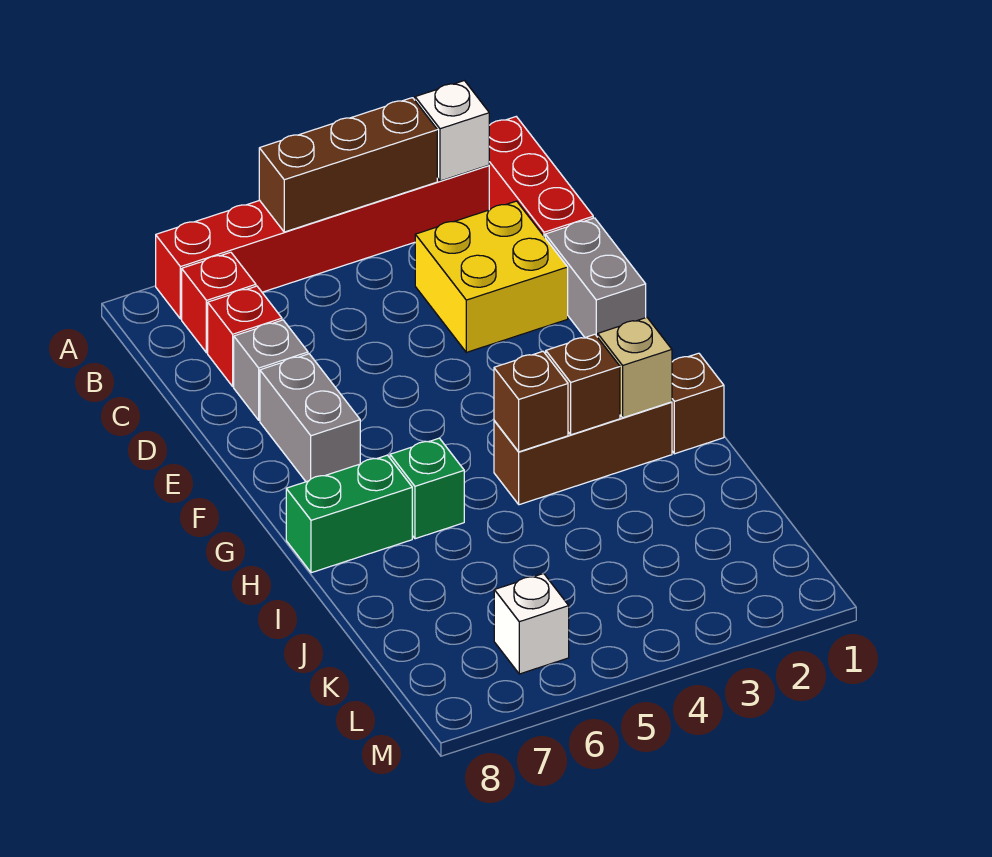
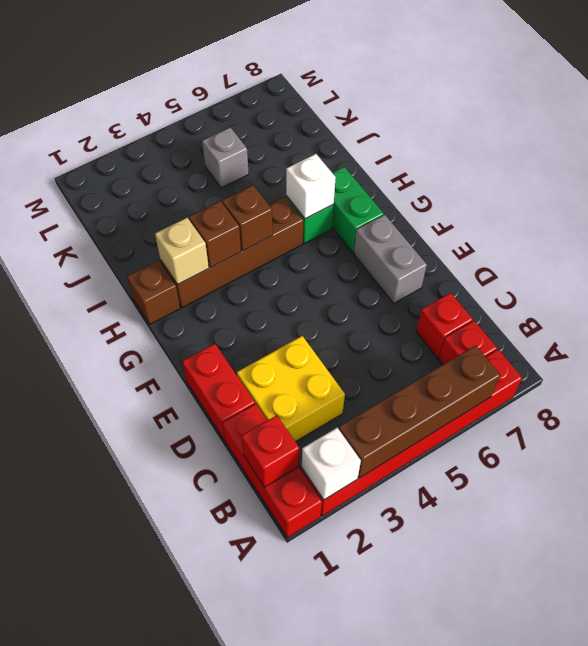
brown 1x3 brick [259,98,437,232] -> brown 1x4 brick [339,345,500,478]
none -> red 1x1 brick [242,415,299,487]
grey 1x2 brick [545,218,646,337] -> red 1x2 brick [182,343,255,440]
grey 1x1 brick [234,320,308,420] -> grey 1x1 brick moved to [202,127,249,188]
brown 1x3 brick [494,402,672,505] -> brown 1x4 brick [160,197,303,308]
green 1x2 brick [286,455,412,573] -> green 1x2 brick turned to [332,167,384,252]
white 1x1 brick [494,573,569,674] -> white 1x1 brick moved to [286,154,336,219]

